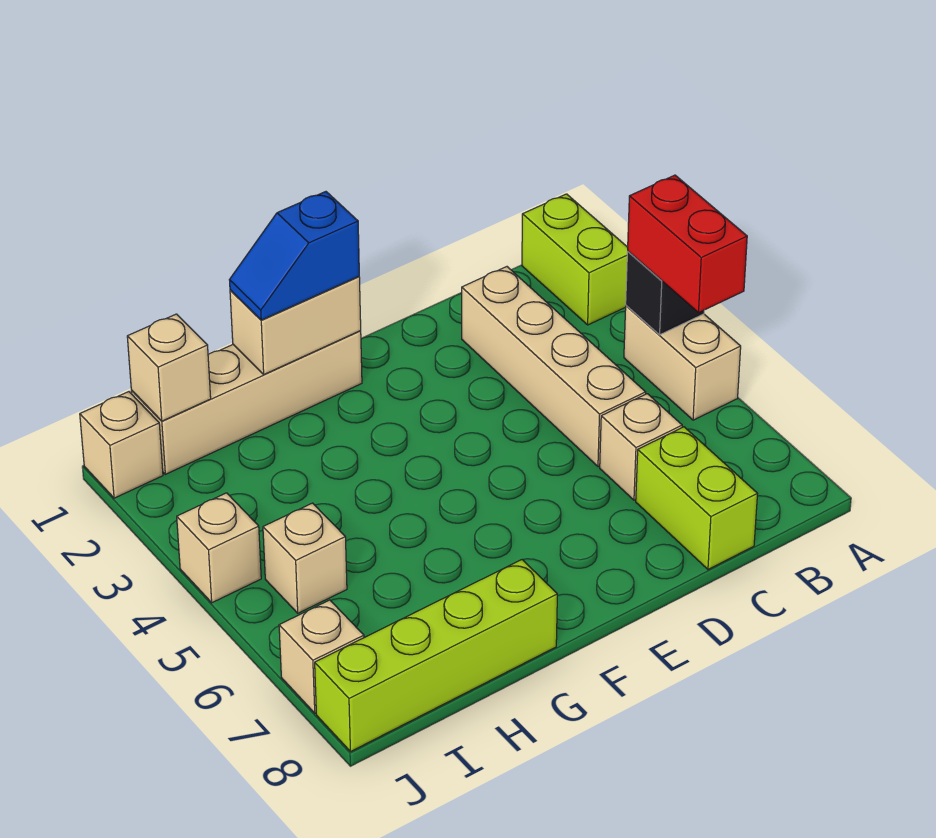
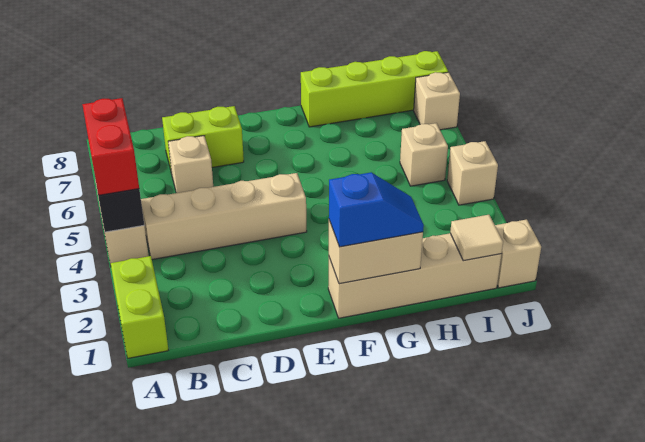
tan 1x4 brick [462,267,646,467] -> tan 1x4 brick turned to [141,173,307,259]
lime 1x2 brick [636,427,757,569] -> lime 1x2 brick turned to [162,106,244,173]
tan 1x1 brick [127,314,211,421] -> tan 1x1 tile [450,215,503,261]

